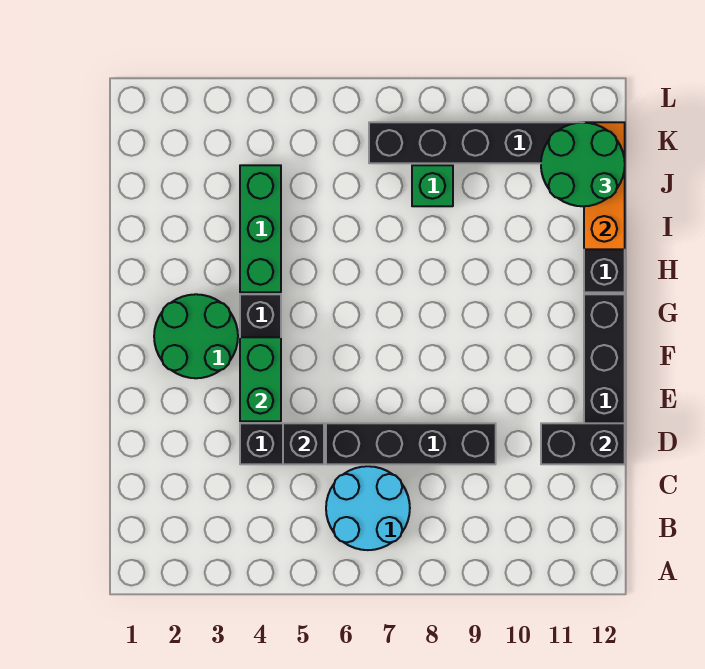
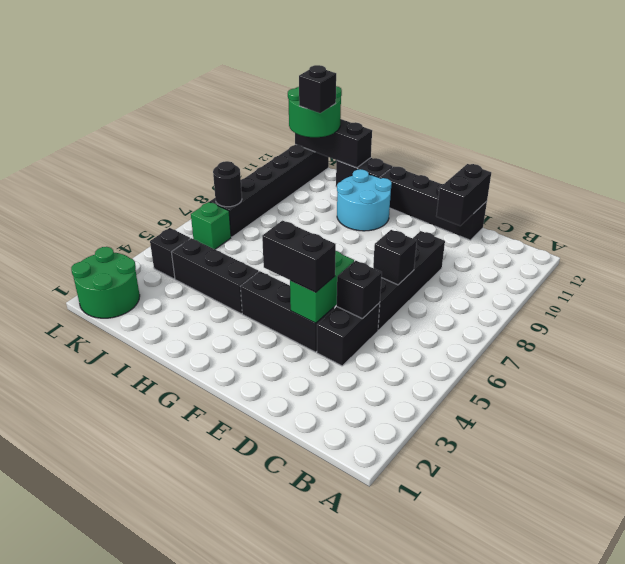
cyan 2x2 round brick [326,466,410,550] -> cyan 2x2 round brick moved to [337,169,392,231]
none -> black 1x1 brick [373,230,417,285]
green 1x2 brick [240,337,281,421] -> green 1x2 brick turned to [290,251,354,323]
none -> black 1x2 brick [262,221,336,292]
green 2x2 round brick [154,294,238,378] -> green 2x2 round brick moved to [71,247,140,318]
green 1x3 brick [240,165,281,292] -> black 1x3 brick [171,238,259,314]
orange 1x3 brick [584,122,625,249] -> black 1x3 brick [295,119,372,168]
green 1x1 brick [412,165,453,206] -> green 1x1 brick moved to [191,202,231,249]
none -> black 1x1 brick [299,65,336,113]
none -> black 1x1 brick [150,228,190,279]
none -> black 1x1 round brick [213,161,242,207]

